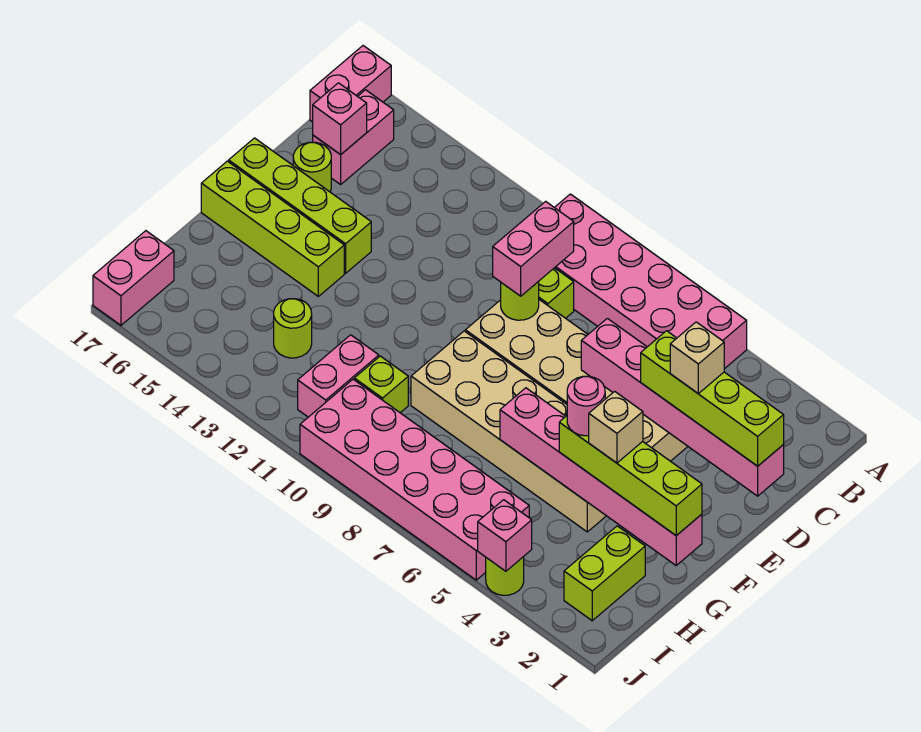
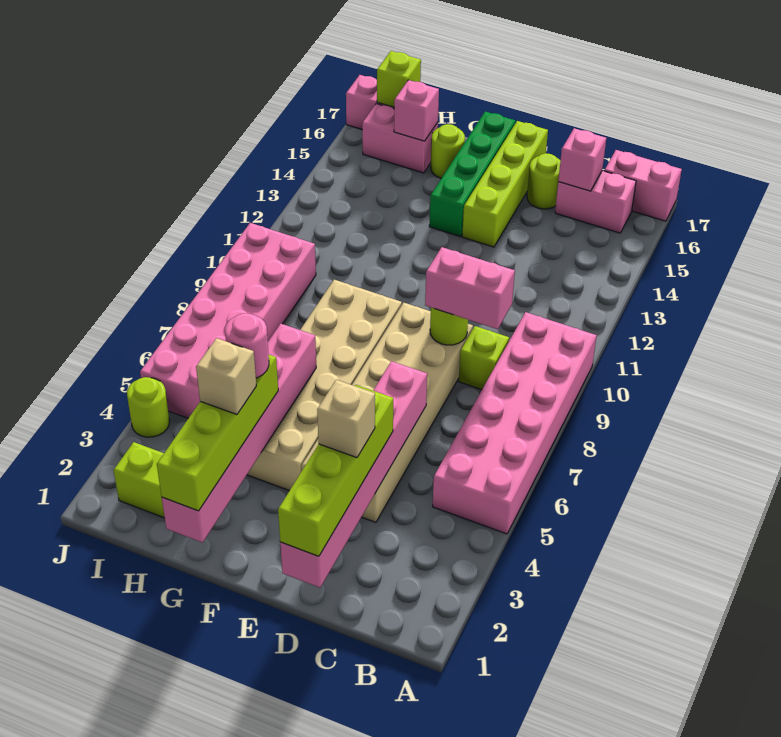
lime 1x4 brick [201,161,344,296] -> green 1x4 brick [429,112,516,237]
lime 1x1 brick [354,356,408,413] -> lime 1x1 brick moved to [377,51,421,107]
pink 1x2 brick [298,335,379,417] -> pink 1x2 brick moved to [362,104,438,173]
lime 1x1 round brick [274,299,312,358] -> lime 1x1 round brick moved to [431,124,465,178]
pink 1x1 brick [478,500,532,571] -> pink 1x1 brick moved to [394,80,439,141]

